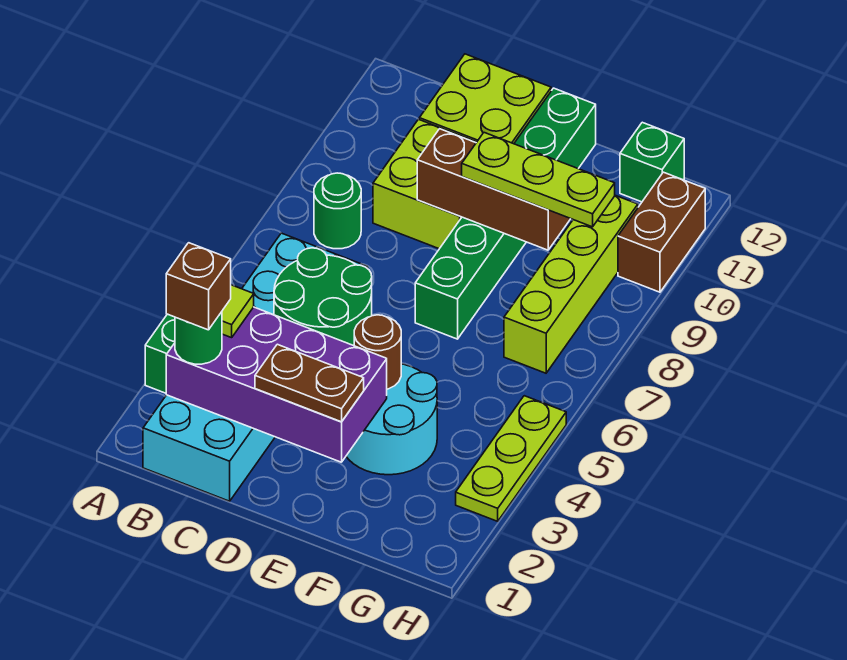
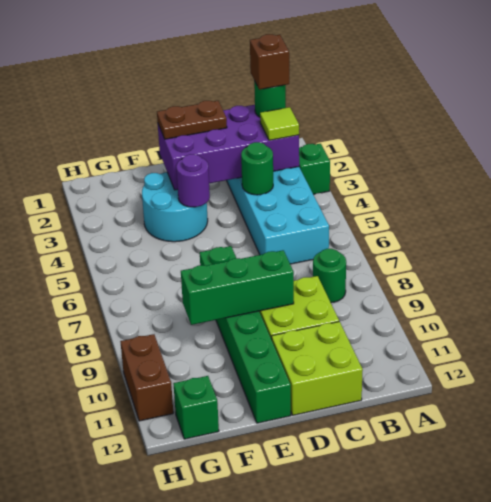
green 2x2 round brick [274,248,372,346] -> green 1x1 round brick [241,142,273,195]
brown 1x3 brick [417,129,570,250] -> green 1x3 brick [181,250,294,325]
brown 1x1 round brick [354,315,401,389] -> purple 1x1 round brick [176,154,210,207]
lime 1x3 plate [462,133,615,227] -> none
lime 1x4 brick [504,195,638,373] -> none
lime 1x3 plate [456,396,566,521] -> none

